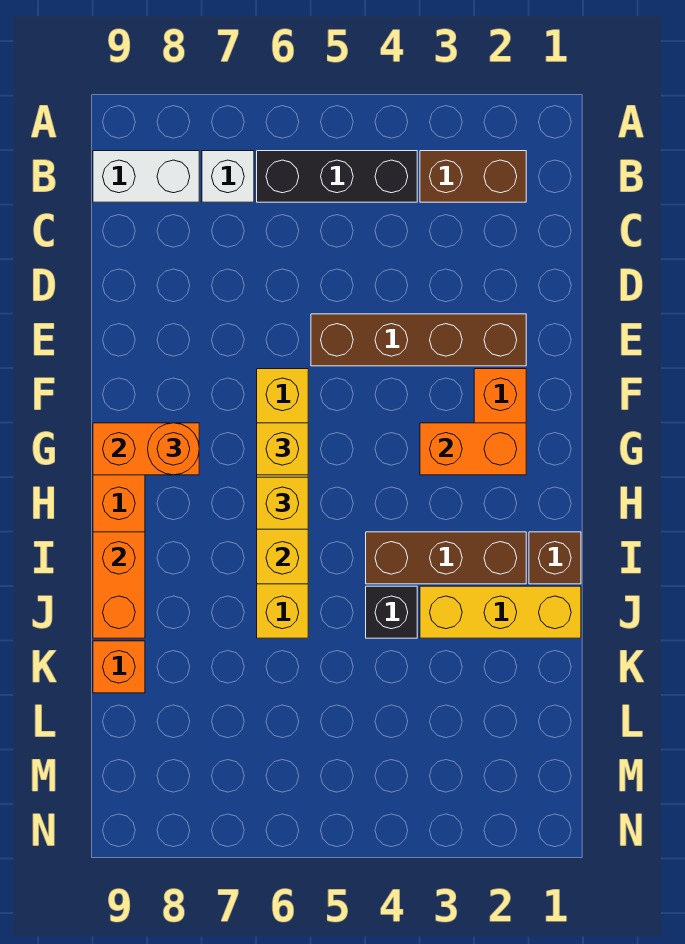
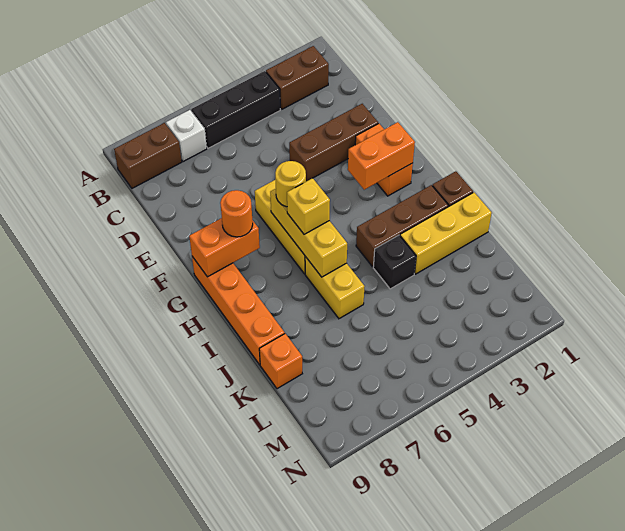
white 1x2 brick [93,151,199,202] -> brown 1x2 brick [114,123,182,188]
brown 1x4 brick [311,314,526,366] -> brown 1x3 brick [289,104,378,181]
yellow 1x1 brick [257,423,308,475] -> yellow 1x1 round brick [275,161,306,207]
orange 1x2 brick [93,532,145,638] -> none

